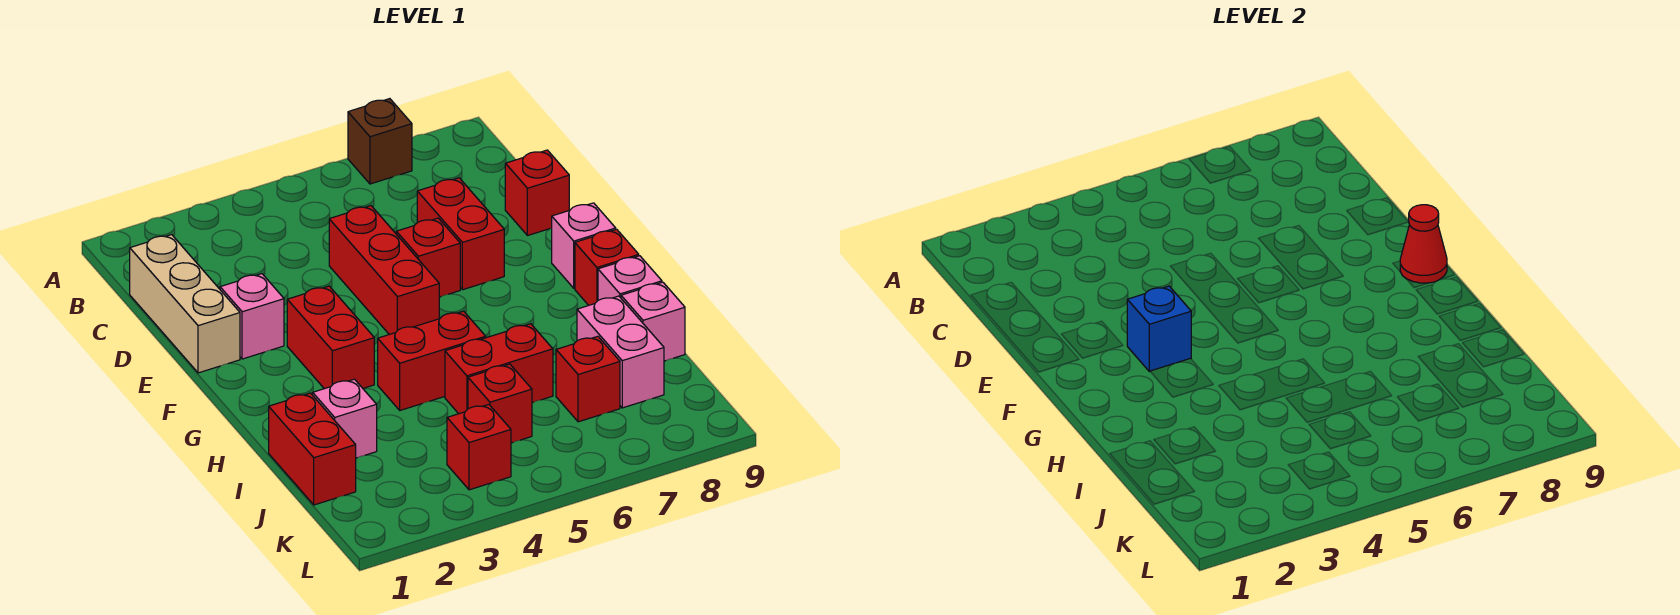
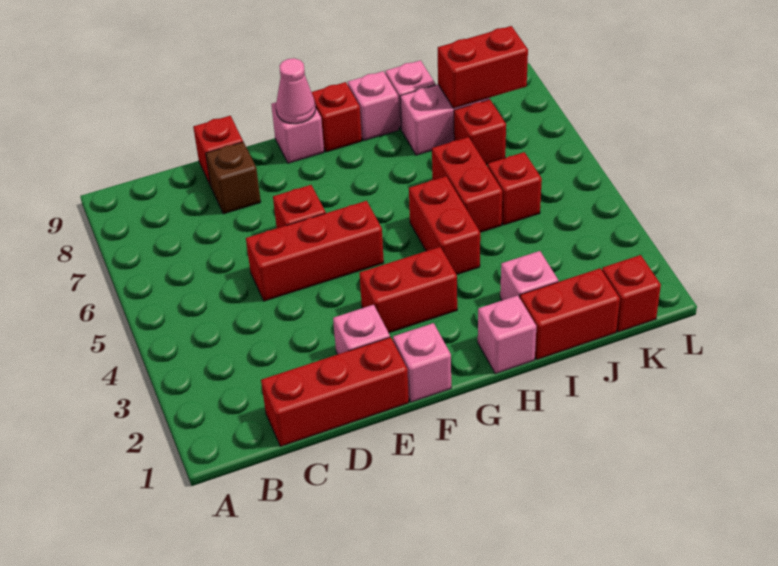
brown 1x1 brick [348,99,412,184] -> brown 1x1 brick moved to [206,142,261,214]
tan 1x3 brick [130,235,240,373] -> red 1x3 brick [261,337,409,446]
red 1x2 brick [417,178,504,290] -> red 1x2 brick moved to [438,26,528,108]
none -> pink 1x1 brick [393,323,451,402]
blue 1x1 brick [1127,286,1191,372] -> none
red 1x1 cone [1400,205,1447,283] -> pink 1x1 cone [276,58,316,124]
none -> pink 1x1 brick [478,295,537,374]
red 1x1 brick [447,404,511,490] -> red 1x1 brick moved to [602,255,661,332]

